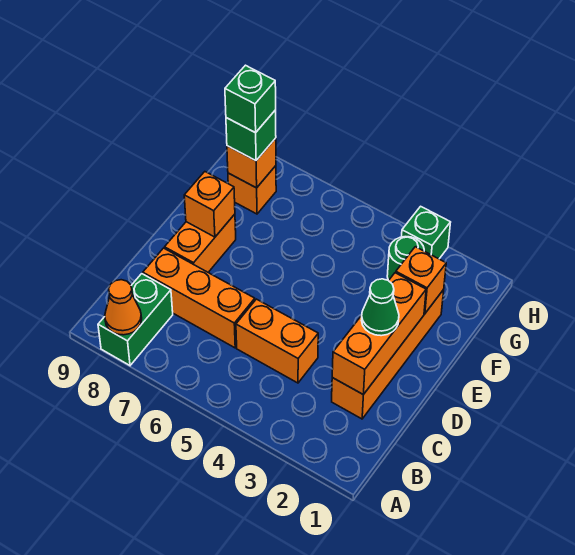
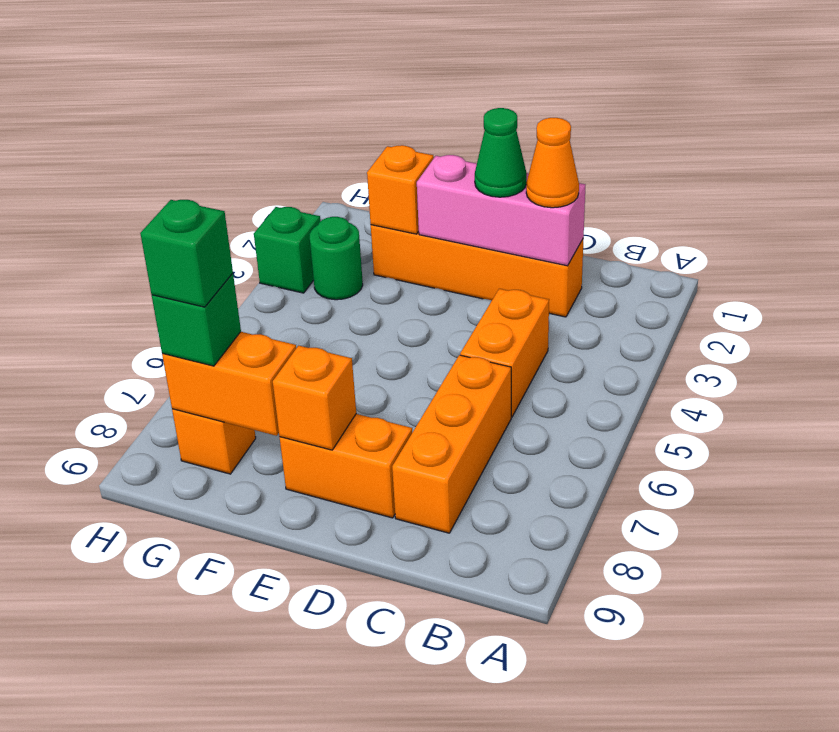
green 1x2 brick [98,274,173,365] -> none
orange 1x1 cone [105,280,142,335] -> orange 1x1 cone moved to [526,118,579,208]
orange 1x3 brick [332,273,426,395] -> pink 1x3 brick [417,155,585,266]
orange 1x1 brick [227,138,276,188] -> orange 1x2 brick [162,332,296,436]

